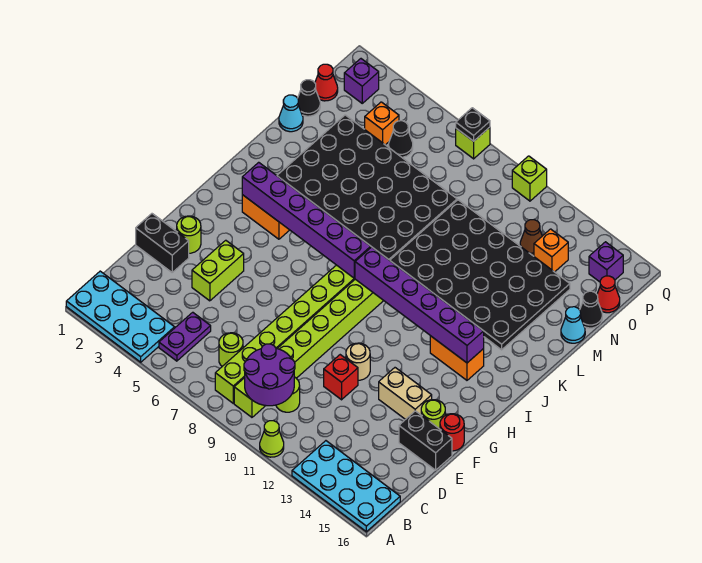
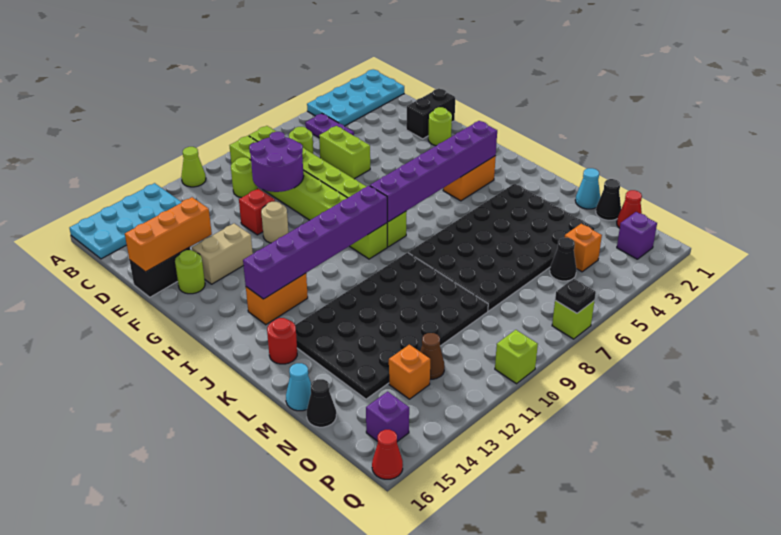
purple 2x2 round brick [244,344,295,406] -> purple 2x2 round brick moved to [249,132,304,192]
lime 1x2 brick [192,240,244,301] -> lime 1x2 brick moved to [319,126,370,179]
none -> orange 1x3 brick [125,197,212,272]
red 1x1 round brick [440,414,464,451] -> red 1x1 round brick moved to [267,318,297,364]
red 1x1 cone [597,276,620,313] -> red 1x1 cone moved to [372,430,403,479]

